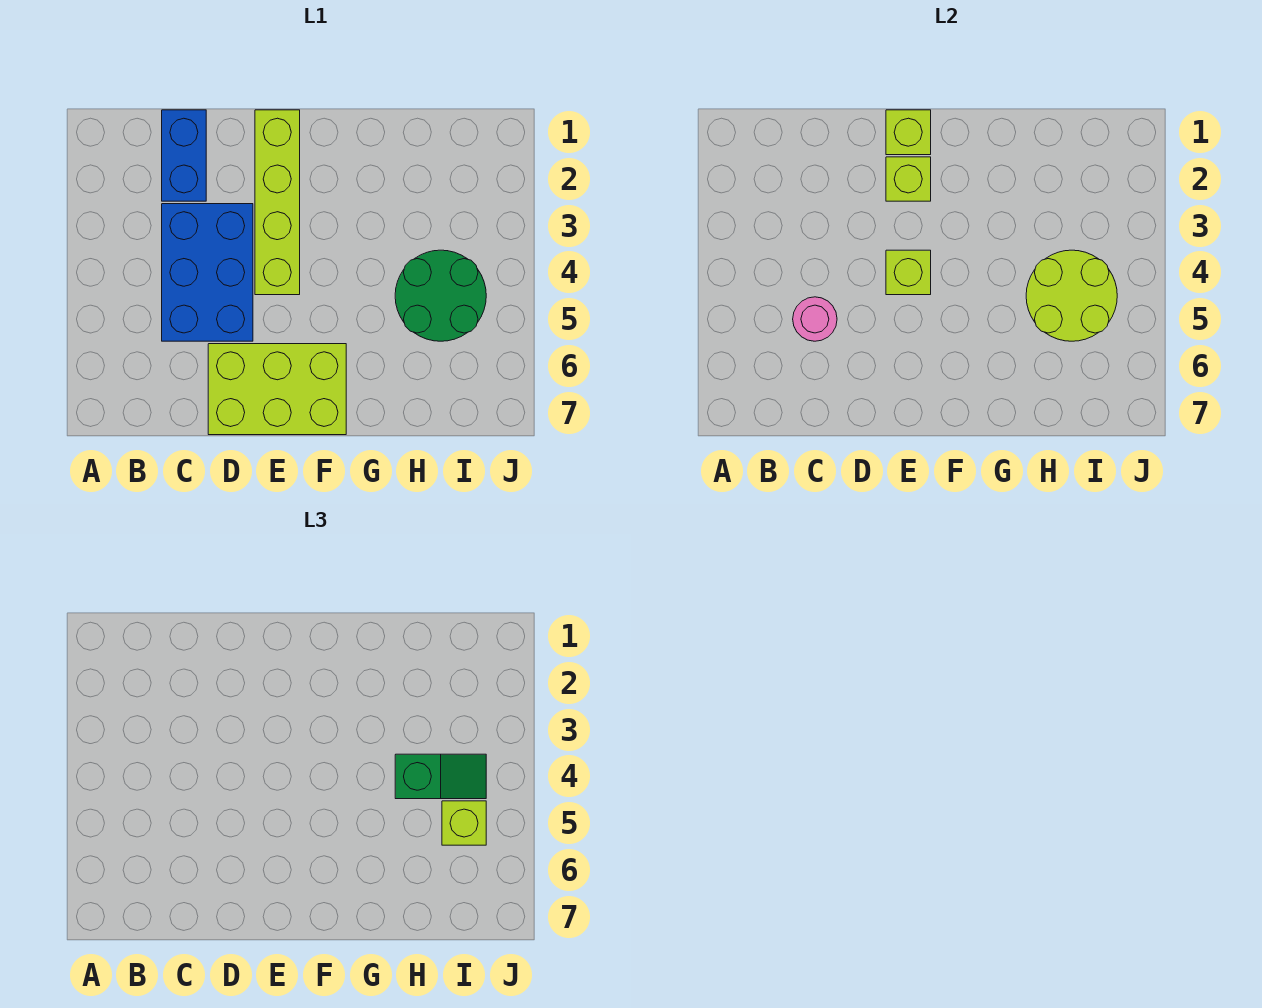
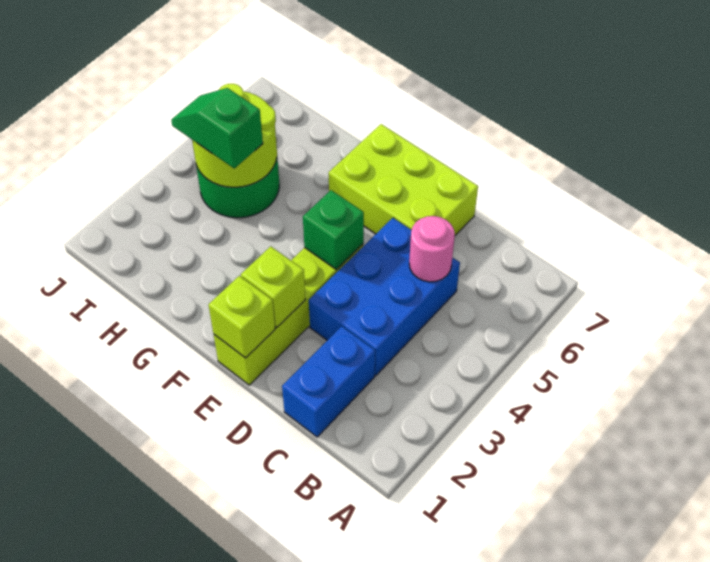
lime 1x1 brick [886,250,931,295] -> green 1x1 brick [303,190,364,270]
lime 1x1 brick [442,801,486,845] -> none

